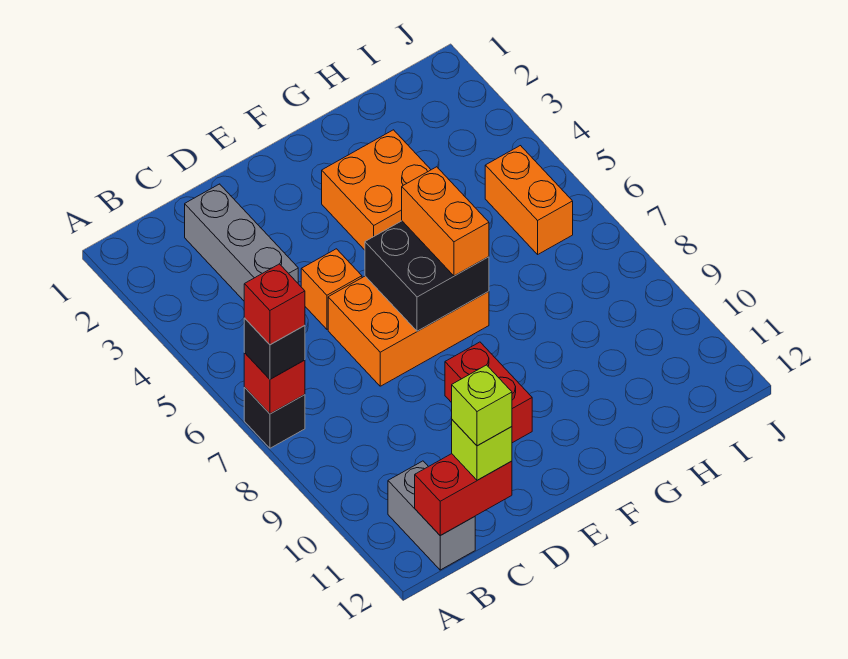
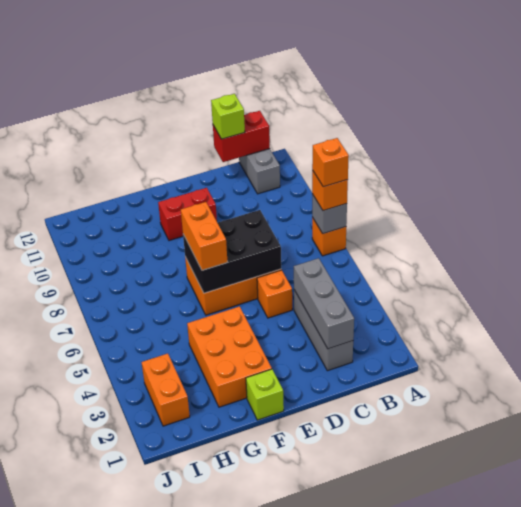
black 1x1 brick [244,388,305,448] -> orange 1x1 brick [312,217,346,256]
red 1x1 brick [244,353,305,414] -> grey 1x1 brick [312,194,347,234]
black 1x1 brick [244,318,305,379] -> orange 1x1 brick [312,170,348,211]
red 1x1 brick [244,264,305,345] -> orange 1x1 brick [312,138,349,187]
none -> grey 1x3 brick [294,258,354,349]
lime 1x1 brick [452,365,512,446] -> lime 1x1 brick moved to [246,369,284,420]
black 2x2 brick [365,221,489,331] -> black 2x3 brick [183,210,281,293]
red 1x2 brick [445,342,532,443] -> red 1x2 brick turned to [158,188,217,241]
orange 2x2 brick [322,130,431,250] -> orange 2x3 brick [187,306,272,407]
orange 1x2 brick [485,146,573,254] -> orange 1x2 brick moved to [142,354,190,426]

